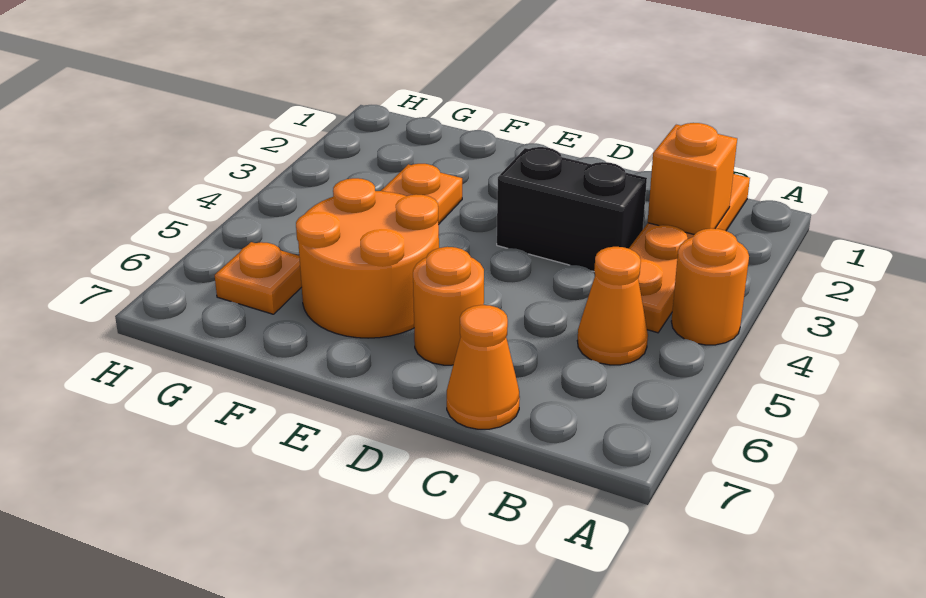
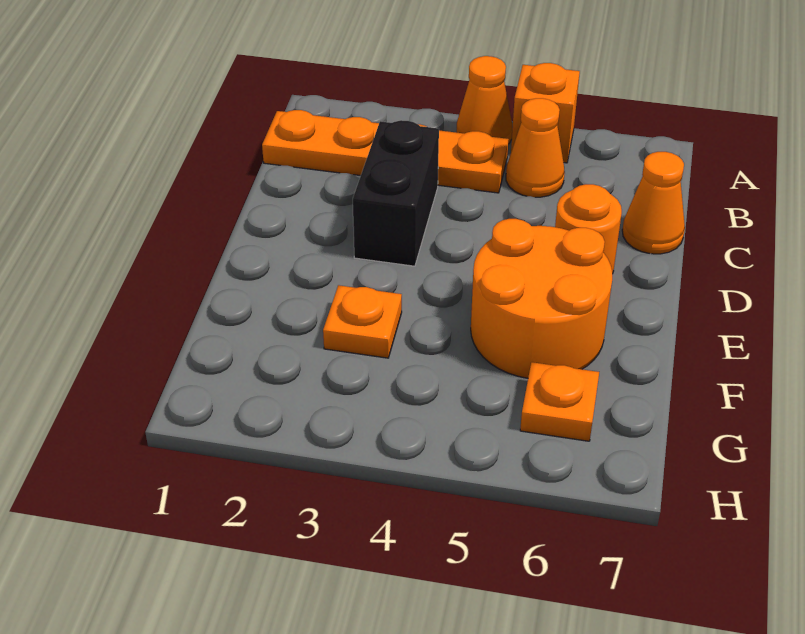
orange 1x1 round brick [671,228,749,345] -> orange 1x1 cone [457,56,512,144]
orange 1x1 brick [648,123,737,234] -> orange 1x1 brick moved to [511,63,580,163]

